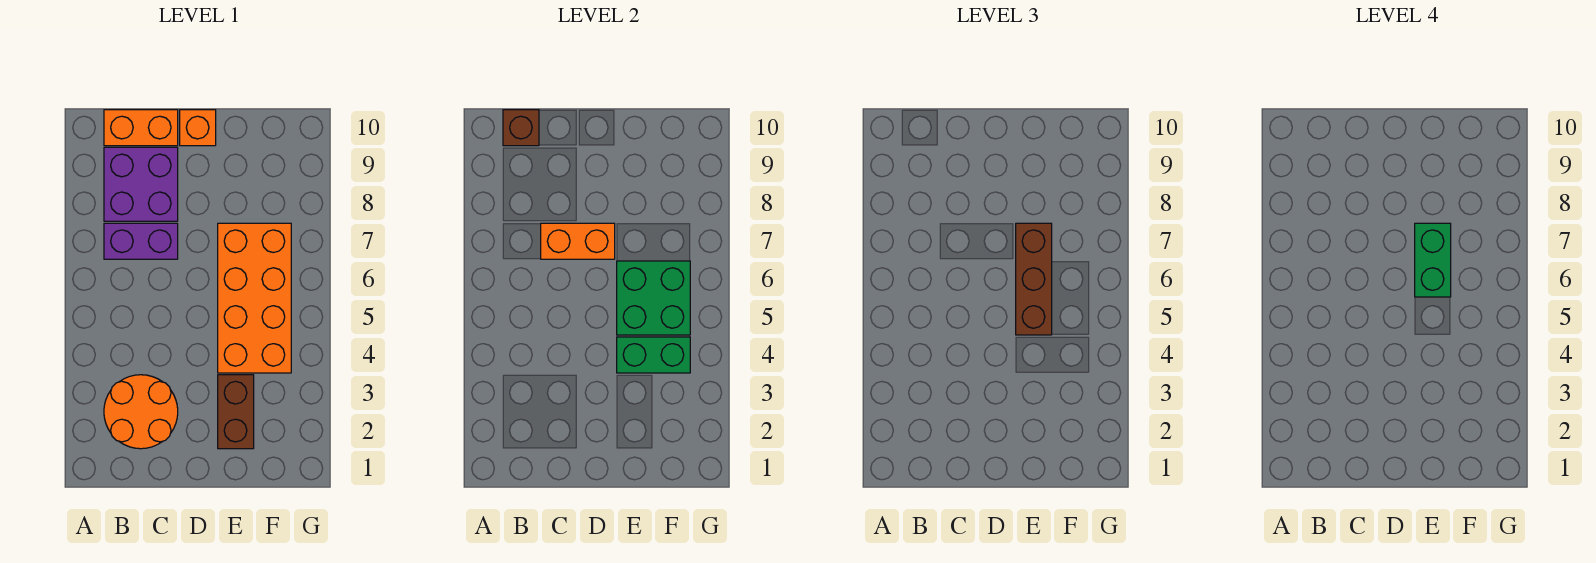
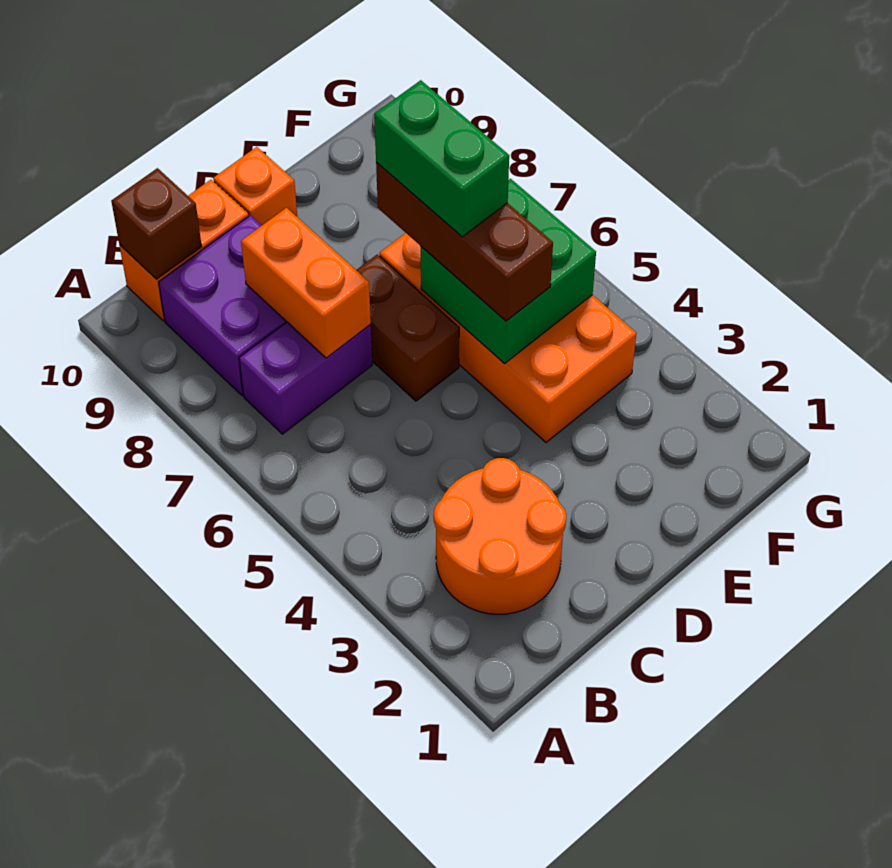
orange 1x2 brick [541,223,615,259] -> orange 1x2 brick turned to [241,208,371,358]
brown 1x2 brick [218,375,254,449] -> brown 1x2 brick moved to [356,254,459,401]
green 1x2 brick [617,337,690,373] -> none

